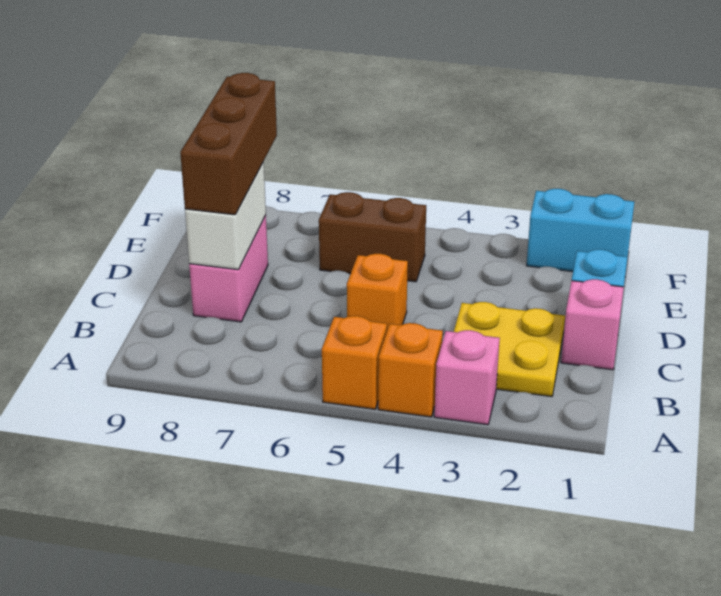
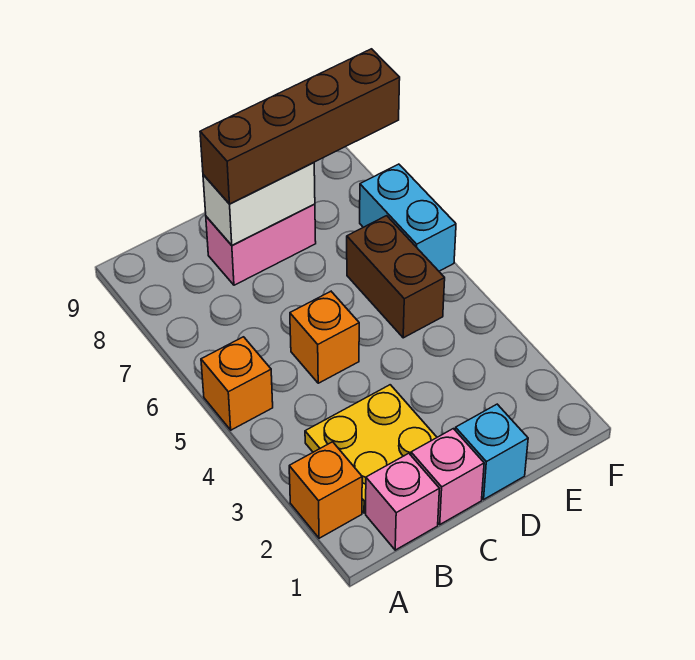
pink 1x1 brick [434,330,500,425] -> pink 1x1 brick moved to [366,453,439,550]
orange 1x1 brick [378,323,443,417] -> orange 1x1 brick moved to [289,442,362,538]
brown 1x3 brick [180,73,277,215] -> brown 1x4 brick [200,49,400,204]
cyan 1x2 brick [527,189,634,271] -> cyan 1x2 brick moved to [360,164,456,271]

